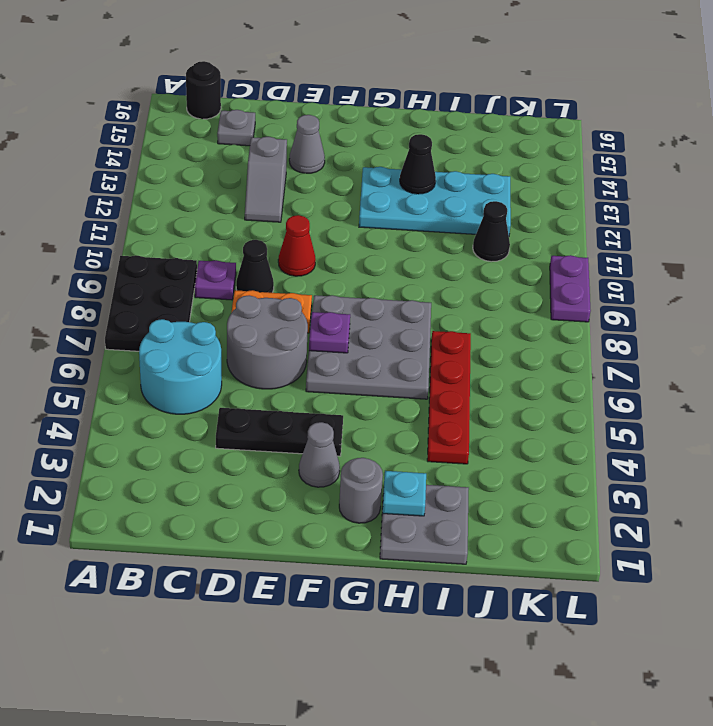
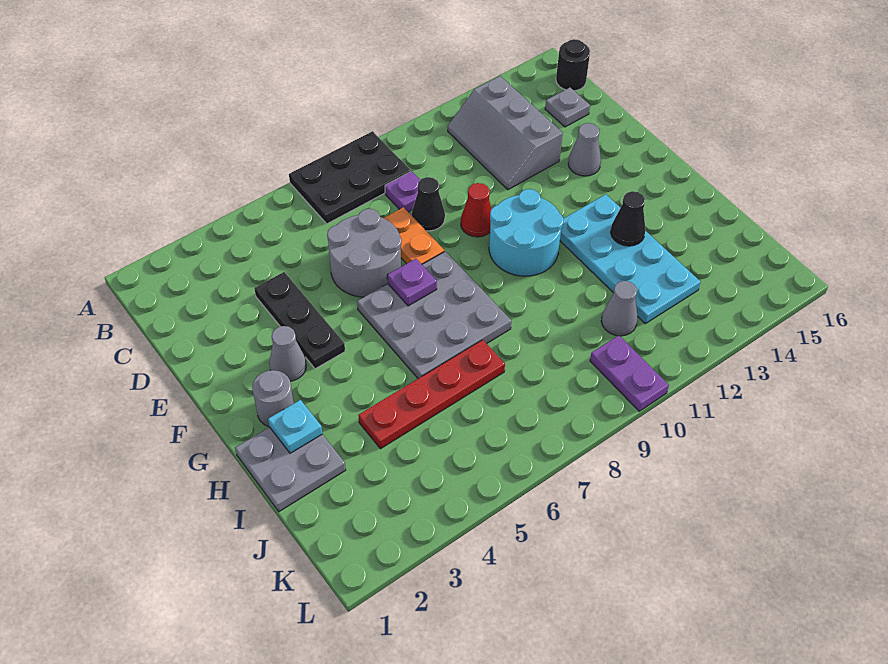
cyan 2x2 round brick [139,319,222,414] -> cyan 2x2 round brick moved to [489,189,564,276]
grey 1x2 slope [245,137,287,222] -> grey 2x3 slope [448,76,563,190]
black 1x1 cone [473,201,510,262] -> grey 1x1 cone [601,281,638,336]
purple 1x2 plate [550,255,591,322] -> purple 1x2 plate turned to [590,335,669,411]

